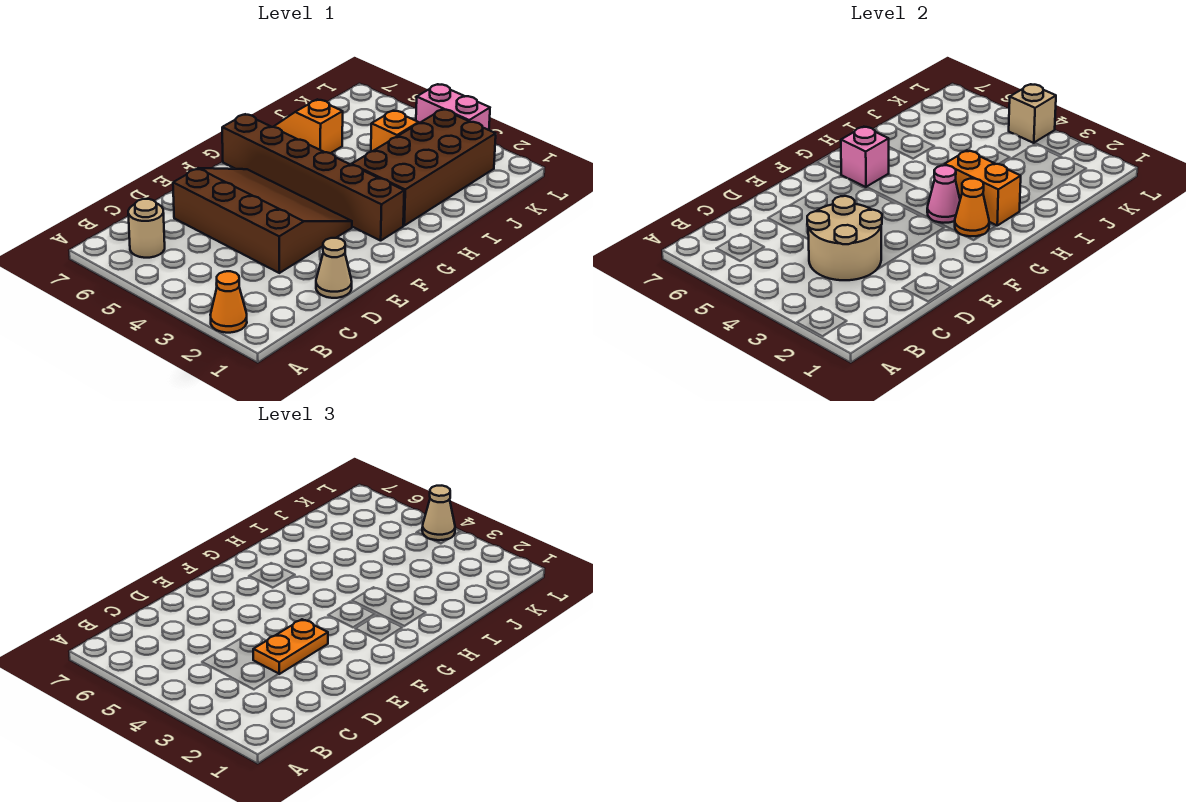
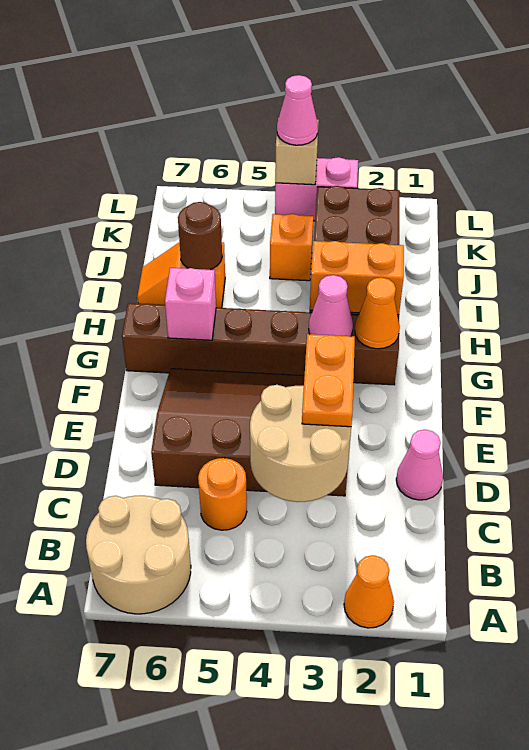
tan 1x1 round brick [128,199,165,258] -> tan 2x2 round brick [86,496,191,614]
none -> orange 1x1 round brick [198,458,247,530]
tan 1x1 cone [316,238,352,298] -> pink 1x1 cone [396,430,443,500]
none -> brown 1x1 round brick [178,202,222,270]
tan 1x1 cone [422,486,455,540] -> pink 1x1 cone [277,75,318,145]

